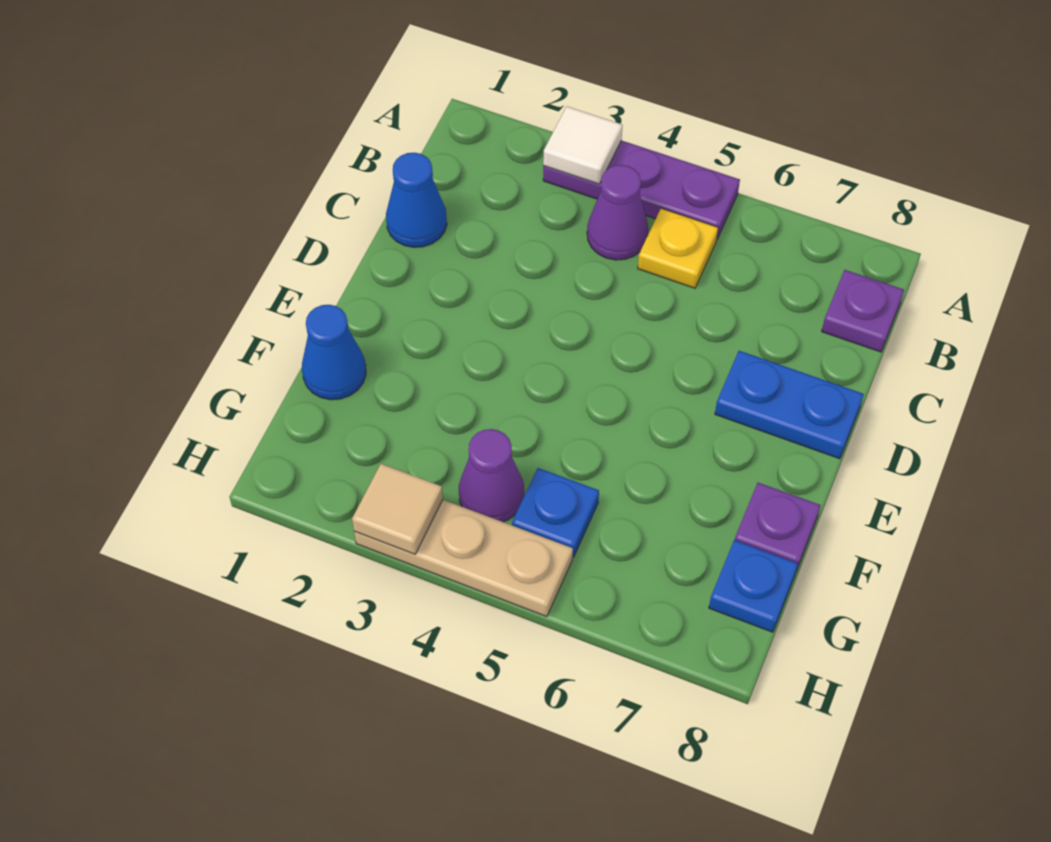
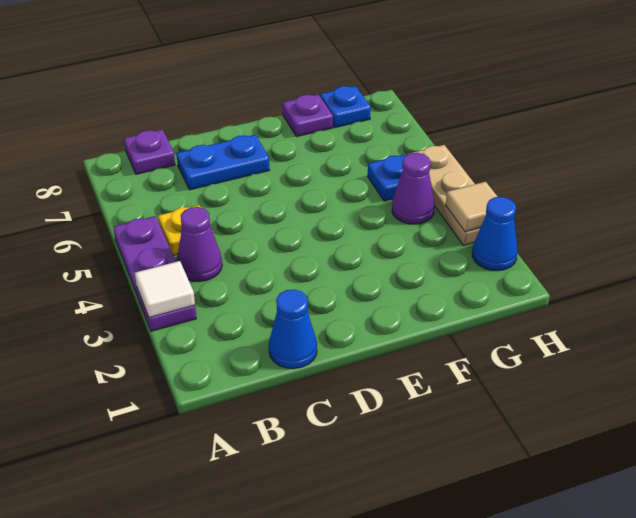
blue 1x2 plate [715,351,864,459] -> blue 1x2 plate turned to [177,135,269,190]
blue 1x1 cone [302,305,366,400] -> blue 1x1 cone moved to [472,197,518,271]

